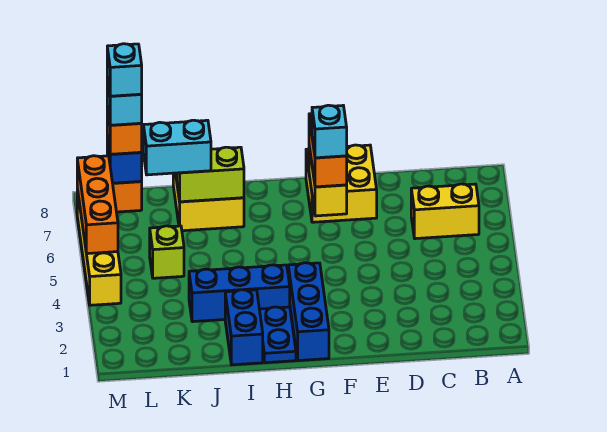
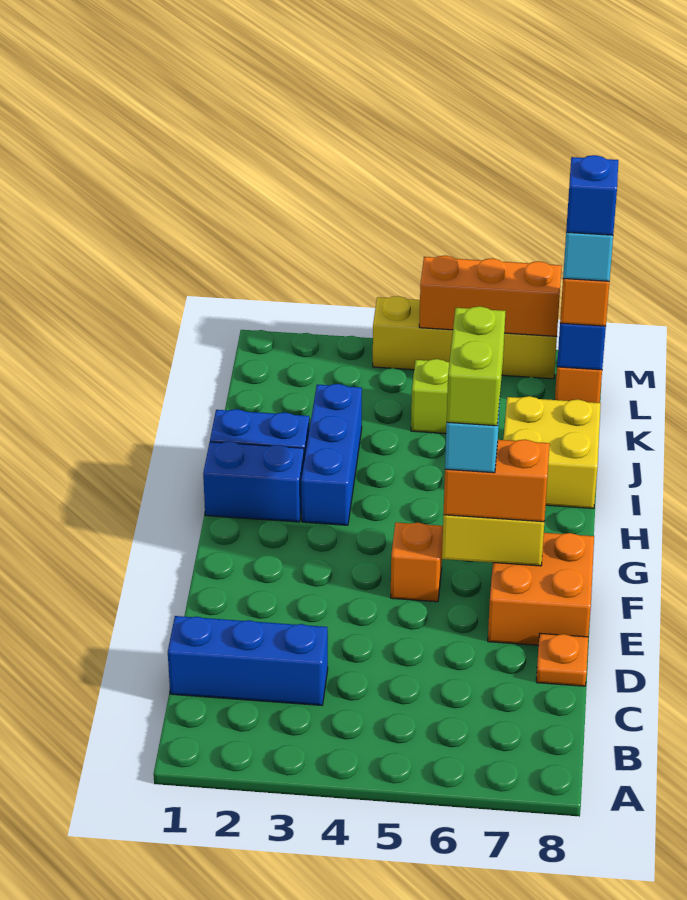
yellow 1x2 brick [411,184,479,239] -> none
none -> orange 1x1 plate [536,633,588,686]
yellow 2x2 brick [306,145,377,222] -> orange 2x2 brick [488,533,594,645]
none -> orange 1x1 brick [391,523,443,602]
blue 1x3 brick [288,263,329,361] -> blue 1x3 brick moved to [168,616,328,705]
blue 1x2 plate [259,307,296,363] -> blue 1x2 brick [203,442,304,522]
lime 1x2 brick [177,147,244,202] -> lime 1x2 brick moved to [447,306,506,426]
cyan 1x2 brick [143,120,211,175] -> none
cyan 1x1 brick [107,44,142,96] -> blue 1x1 brick [566,155,618,235]

